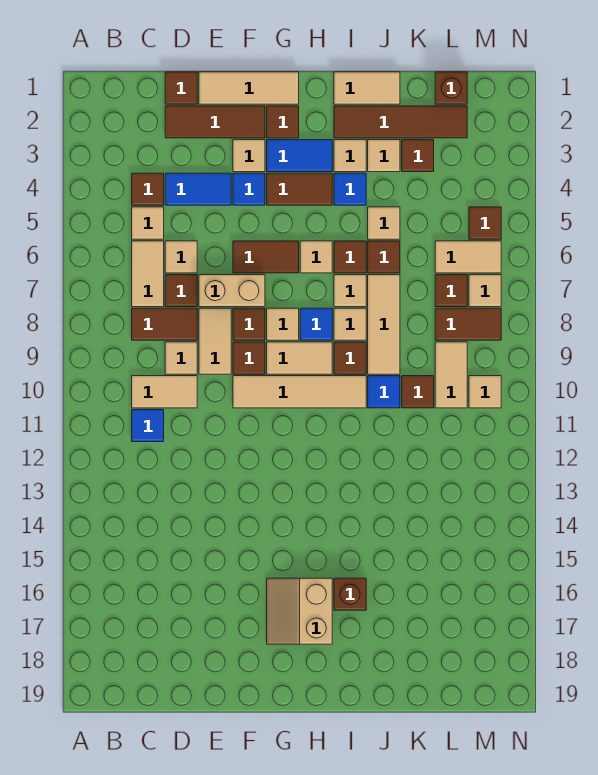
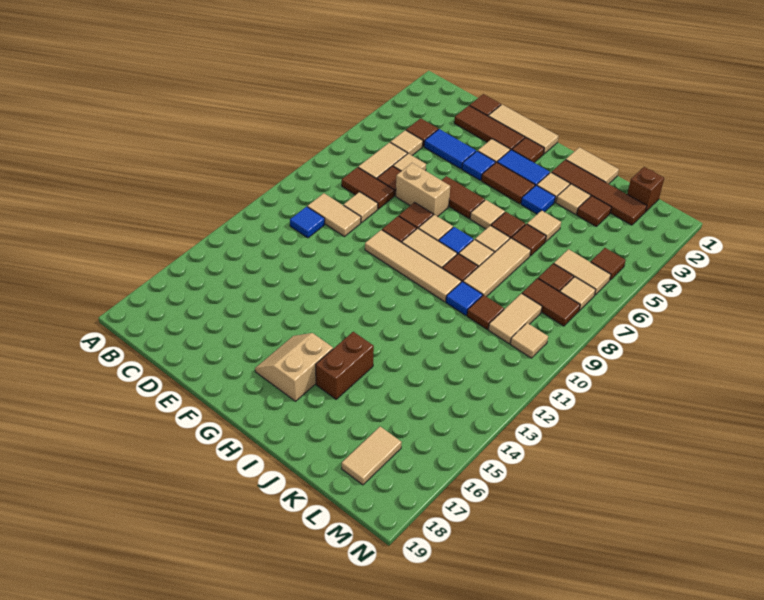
tan 1x2 tile [199,308,231,374] -> tan 1x2 tile moved to [342,427,402,485]
brown 1x1 brick [334,578,366,610] -> brown 1x2 brick [316,332,374,399]

